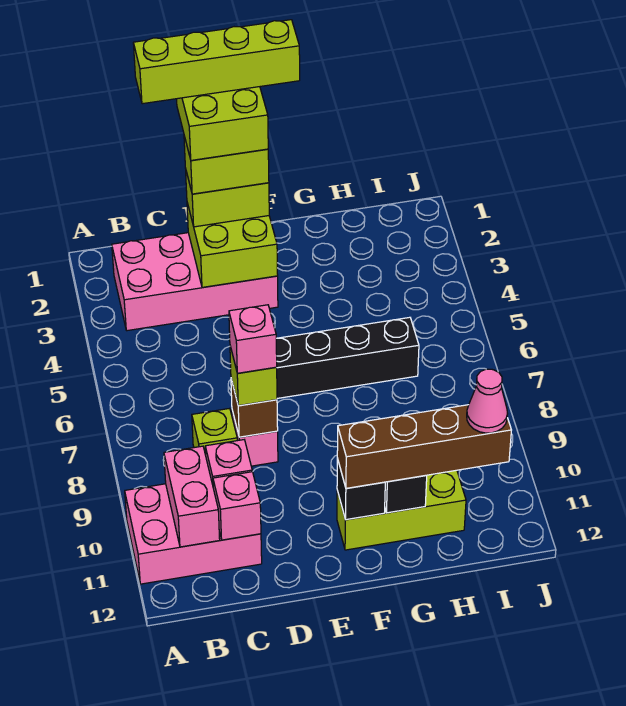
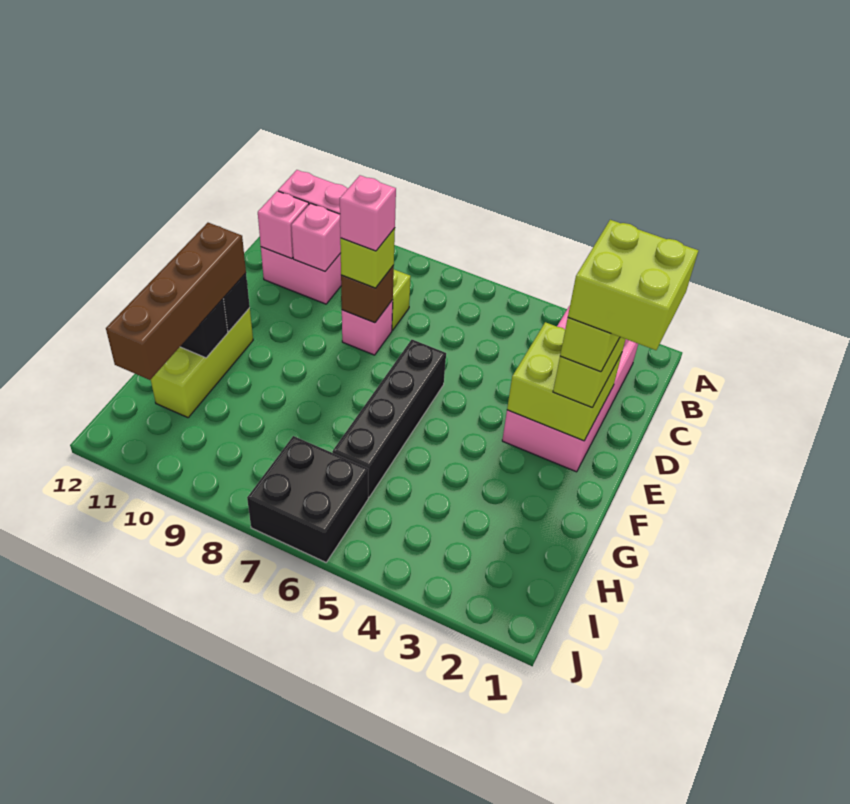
lime 1x4 brick [133,20,300,104] -> none
none -> black 2x2 brick [247,436,369,562]
pink 1x1 cone [467,369,508,433] -> none

